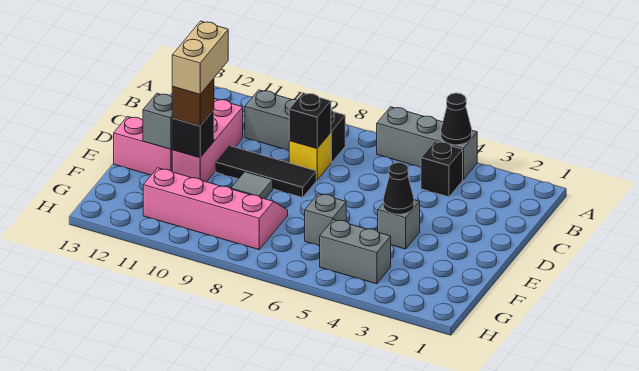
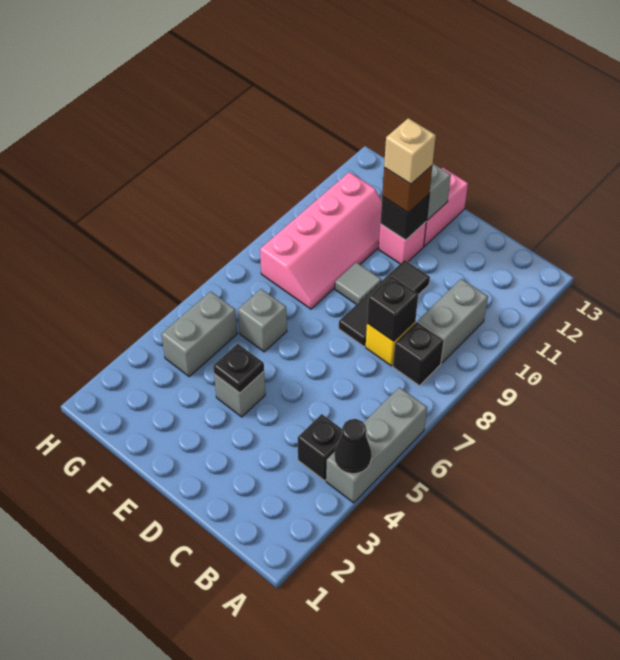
pink 1x3 brick [172,99,243,182] -> pink 1x1 brick [379,222,426,264]
tan 1x2 brick [172,21,228,94] -> tan 1x1 brick [384,118,436,184]
black 1x1 cone [383,163,414,214] -> black 1x1 plate [213,344,264,393]

